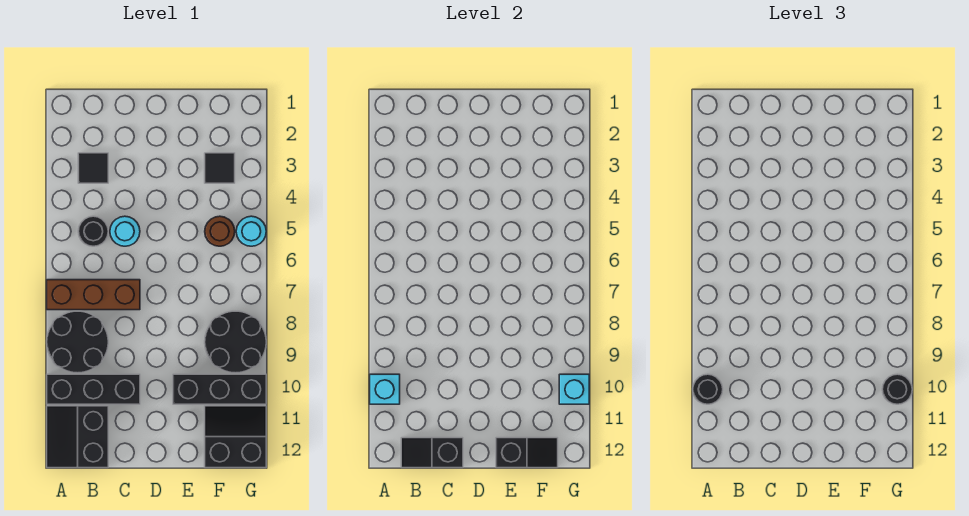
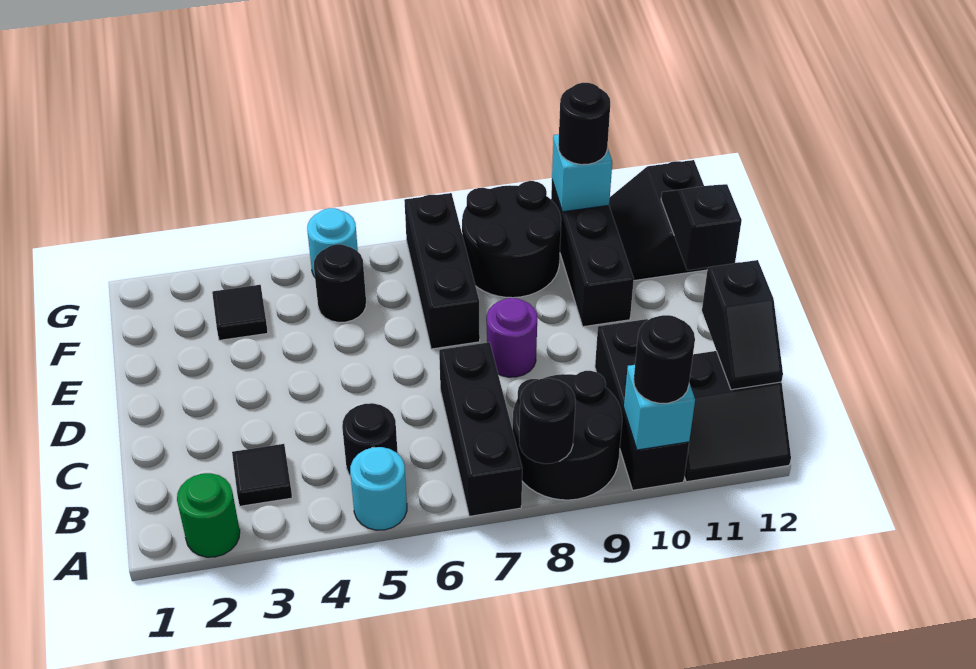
none -> green 1x1 round brick [177,473,240,557]
brown 1x3 brick [47,280,140,310] -> black 1x3 brick [439,342,522,516]
none -> black 1x1 round brick [519,378,576,464]
cyan 1x1 round brick [110,216,140,246] -> cyan 1x1 round brick moved to [350,447,407,530]
none -> purple 1x1 round brick [487,298,537,377]
none -> black 1x3 brick [404,193,480,349]
brown 1x1 round brick [205,216,235,246] -> black 1x1 round brick [314,244,366,322]

